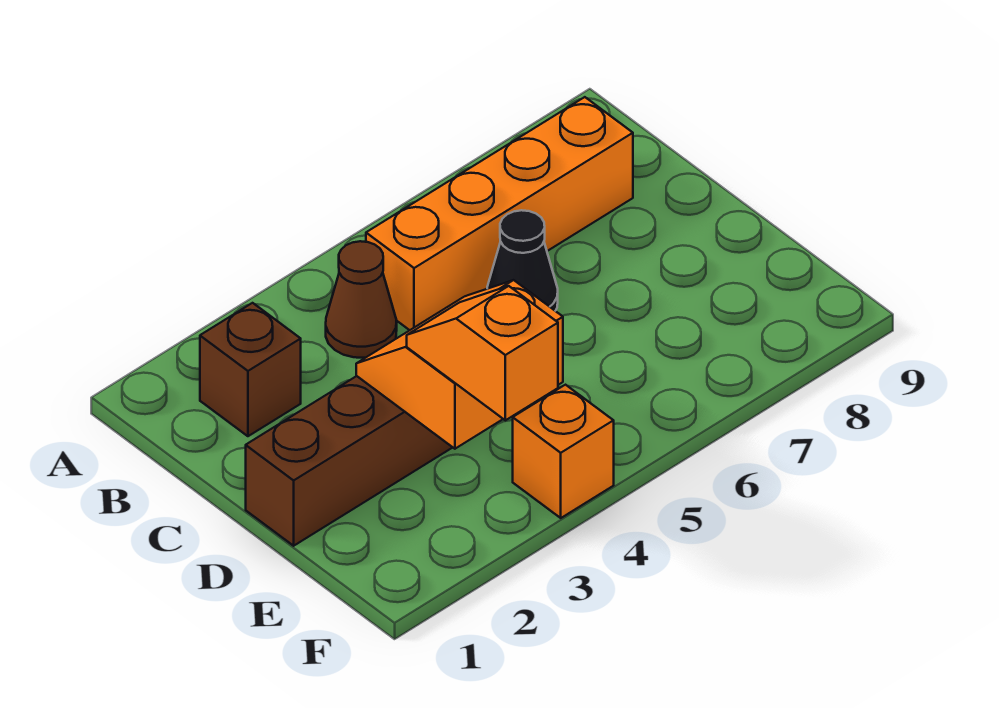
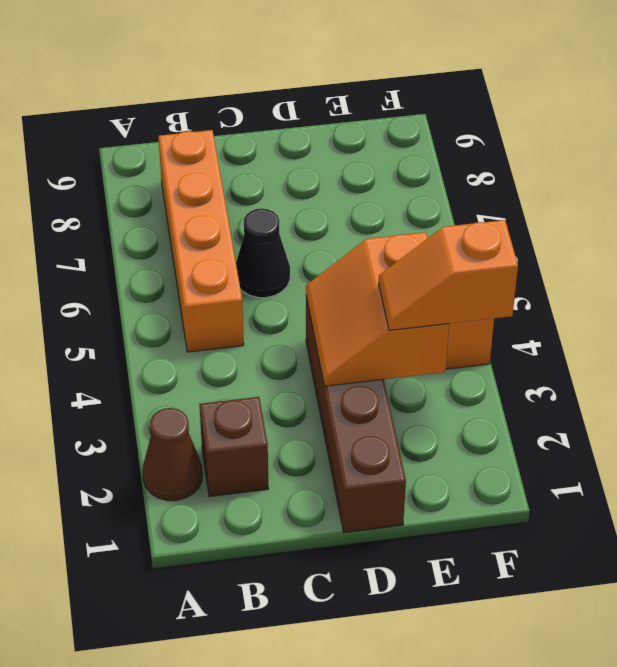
brown 1x1 cone [326,241,397,358] -> brown 1x1 cone moved to [143,408,203,501]

